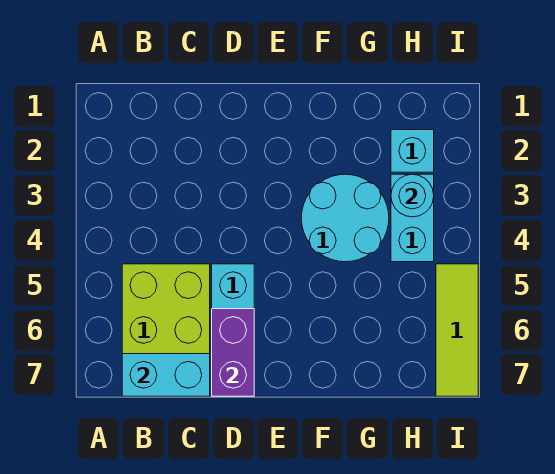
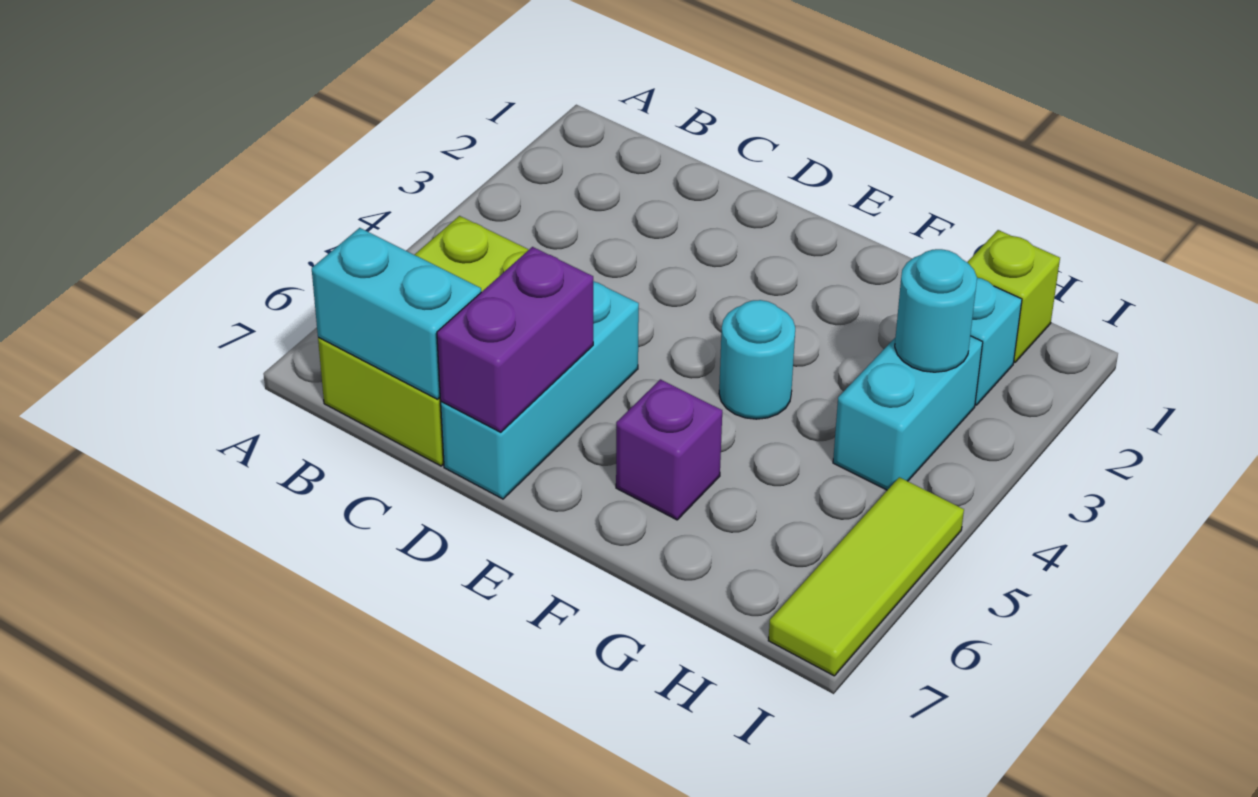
cyan 2x2 round brick [301,174,389,262] -> cyan 1x1 round brick [719,300,795,419]
none -> purple 1x1 brick [616,379,722,520]
none -> lime 1x1 brick [967,230,1060,363]

